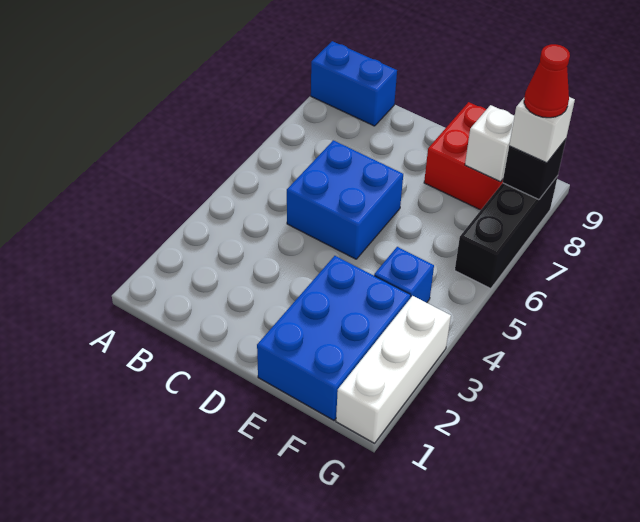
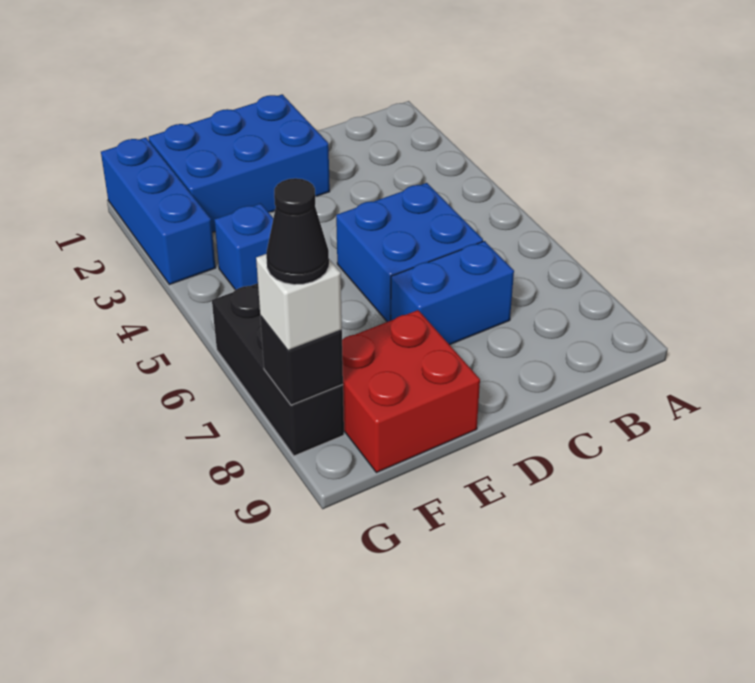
blue 1x2 brick [311,41,397,126] -> blue 1x2 brick moved to [391,241,514,345]
blue 2x3 brick [257,256,411,420] -> blue 2x3 brick turned to [149,94,330,232]
white 1x1 brick [465,105,514,182] -> none
white 1x3 brick [336,296,451,443] -> blue 1x3 brick [101,138,216,285]
red 1x1 cone [524,44,570,118] -> black 1x1 cone [266,178,329,285]

